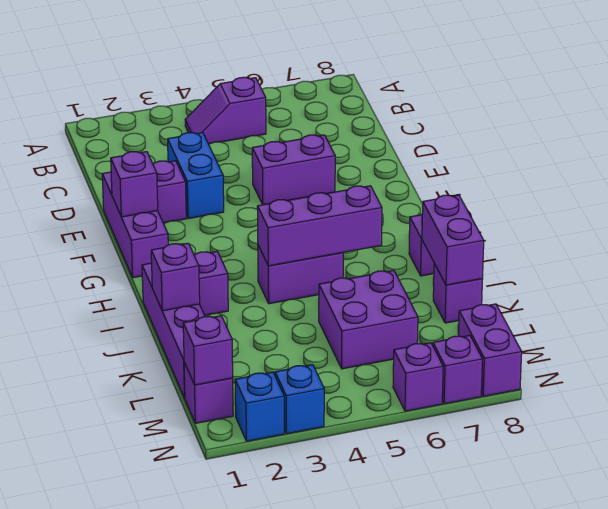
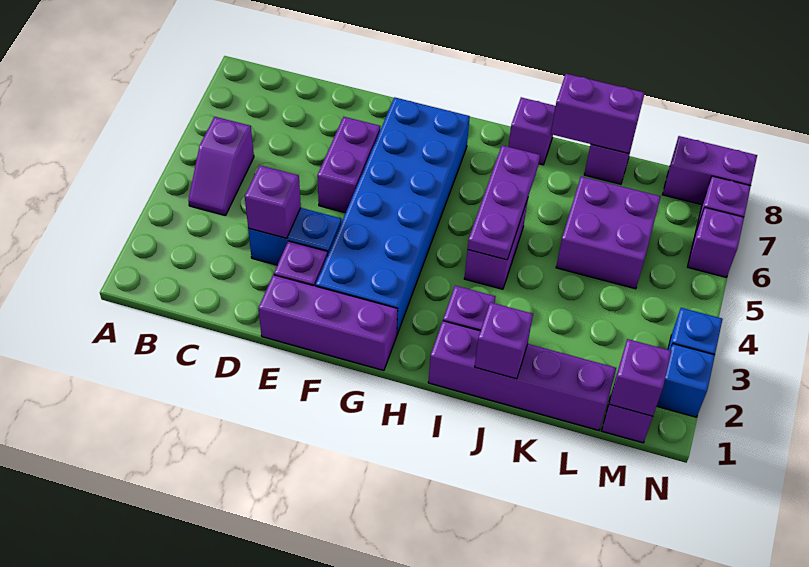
purple 1x1 brick [111,152,158,217] -> purple 1x1 brick moved to [245,165,301,238]
none -> blue 2x6 brick [316,97,470,334]
purple 1x3 brick [257,186,382,266] -> purple 1x3 plate [468,145,540,260]

